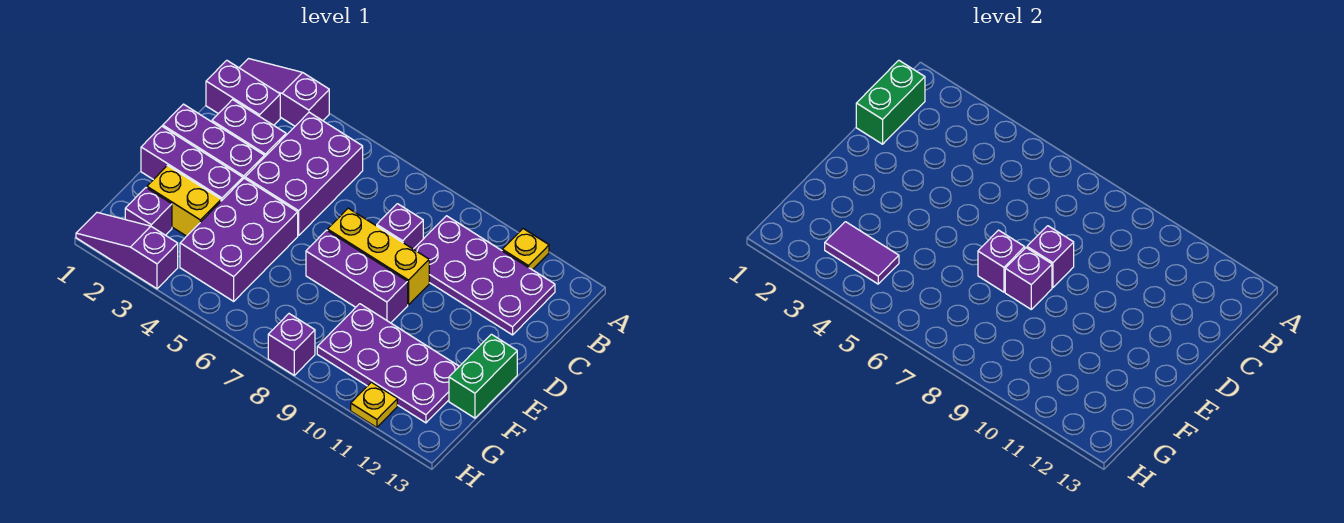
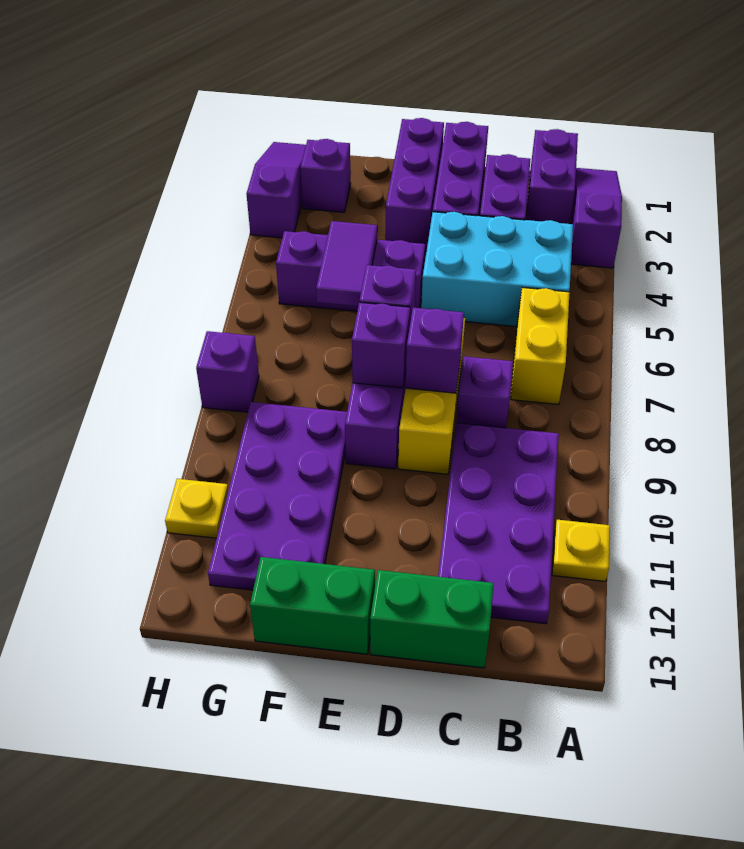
green 1x2 brick [856,60,925,144] -> green 1x2 brick moved to [370,570,494,668]
purple 2x3 brick [245,112,363,235] -> cyan 2x3 brick [421,212,573,327]
purple 2x3 brick [180,178,298,301] -> purple 1x3 brick [276,231,425,311]
yellow 1x2 brick [147,166,221,236] -> yellow 1x2 brick moved to [511,288,570,405]
purple 1x2 tile [825,222,899,284] -> purple 1x2 tile moved to [316,221,377,306]

